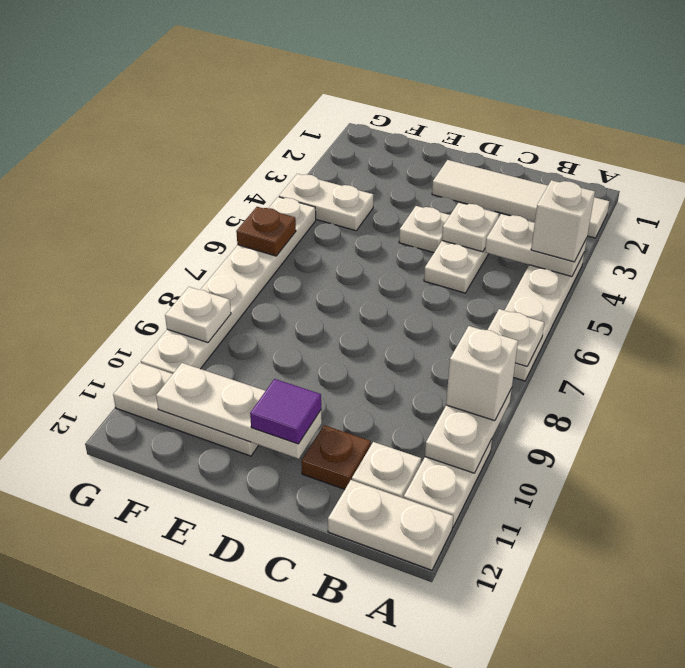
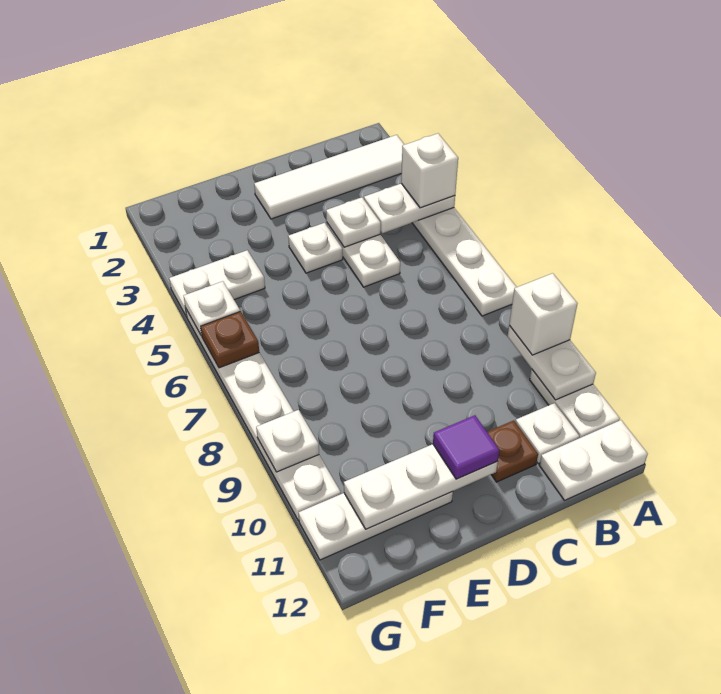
white 1x1 plate [488,309,544,366] -> white 1x1 plate moved to [184,281,240,336]

